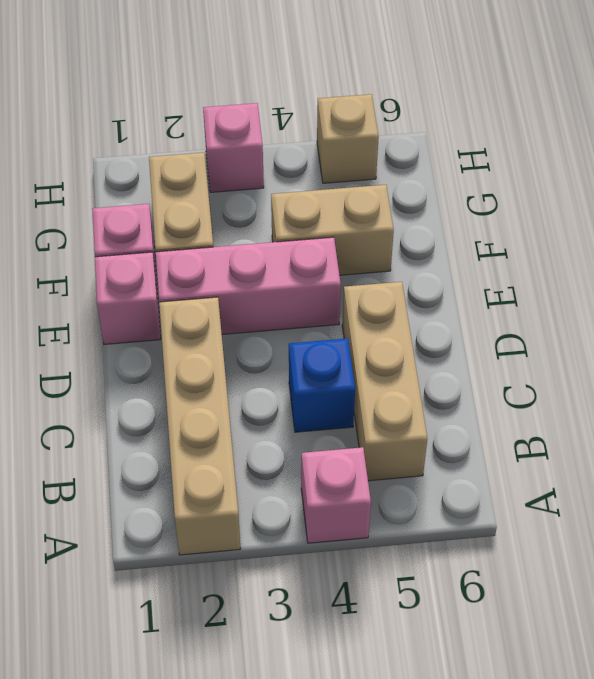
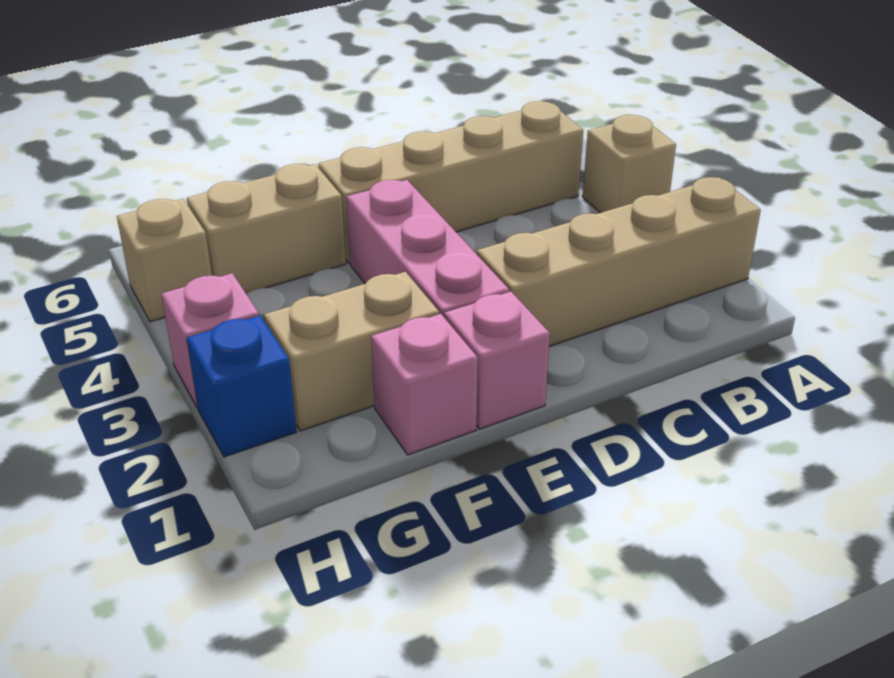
pink 1x1 brick [301,447,371,543] -> tan 1x1 brick [583,115,676,213]
tan 1x3 brick [342,282,427,481] -> tan 1x4 brick [318,101,583,263]
blue 1x1 brick [289,338,355,432] -> blue 1x1 brick moved to [187,316,297,457]
tan 1x2 brick [271,185,394,275] -> tan 1x2 brick turned to [187,164,346,294]

